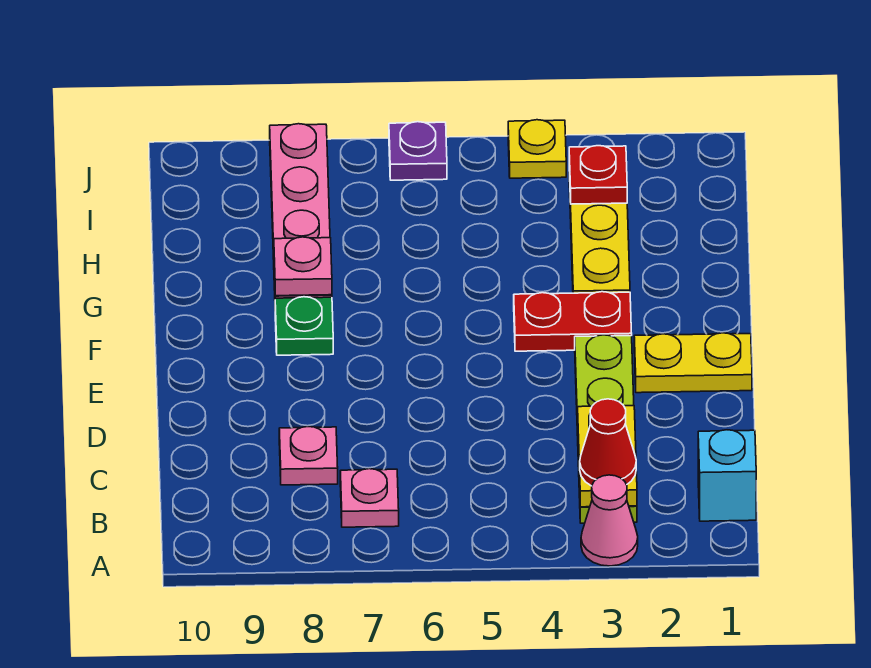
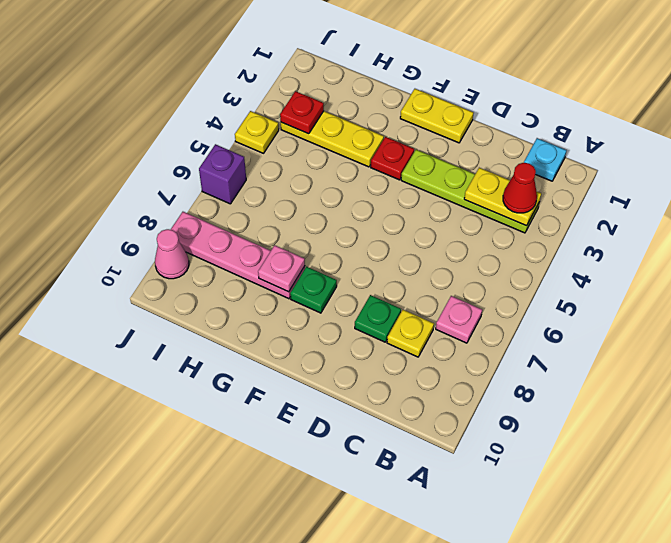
pink 1x1 cone [581,475,638,566] -> pink 1x1 cone moved to [155,229,189,279]
cyan 1x1 brick [698,430,756,521] -> cyan 1x1 plate [524,138,567,181]
pink 1x1 plate [279,427,338,485] -> yellow 1x1 plate [387,310,434,357]
none -> green 1x1 plate [355,295,401,342]
yellow 1x2 plate [634,333,752,393] -> yellow 1x2 plate turned to [400,89,474,143]
red 1x2 plate [514,292,632,351] -> red 1x1 plate [371,137,414,180]
purple 1x1 plate [389,122,447,180] -> purple 1x1 brick [199,144,246,204]

